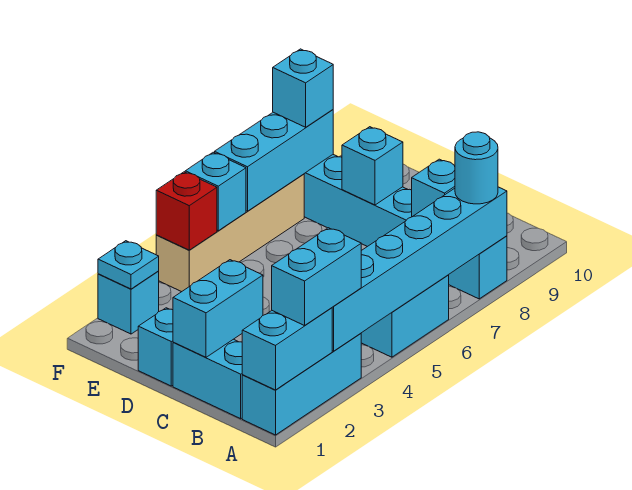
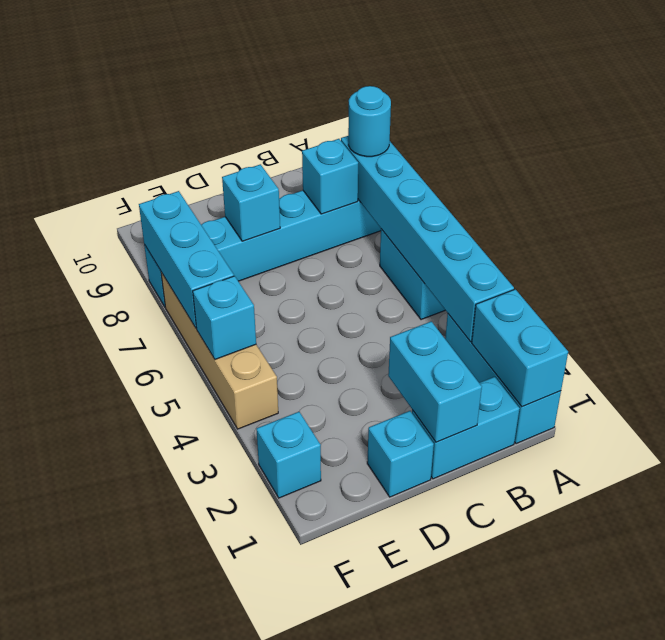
cyan 1x2 brick [272,228,361,326] -> none
cyan 1x1 plate [98,241,159,289] -> none
red 1x1 brick [156,172,217,250] -> none
cyan 1x1 brick [273,49,333,127] -> none

